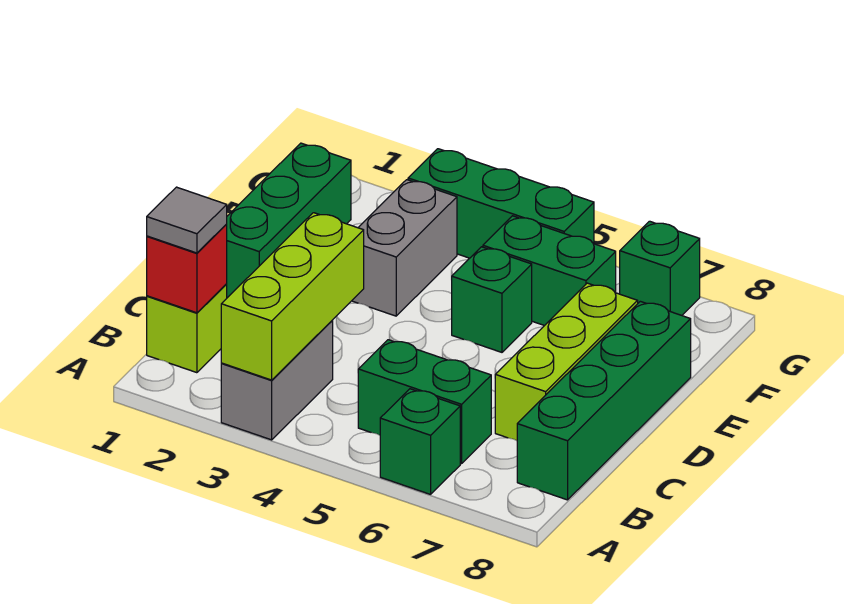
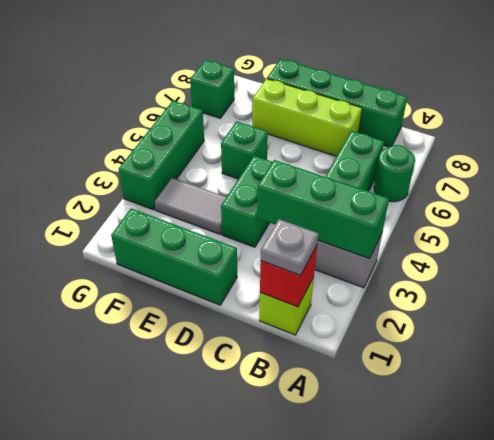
lime 1x3 brick [221,213,364,380] -> green 1x3 brick [257,160,389,259]
green 1x1 brick [380,389,460,494] -> green 1x1 round brick [374,145,415,202]
grey 1x1 tile [147,187,227,253] -> grey 1x1 plate [261,219,318,275]
grey 1x2 brick [352,180,457,316] -> grey 1x2 tile [154,178,226,234]
green 1x2 brick [483,216,616,326] -> green 1x2 brick moved to [221,156,272,247]

